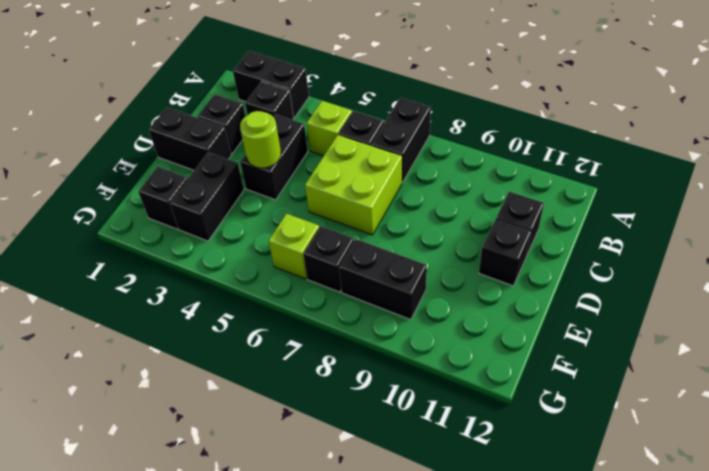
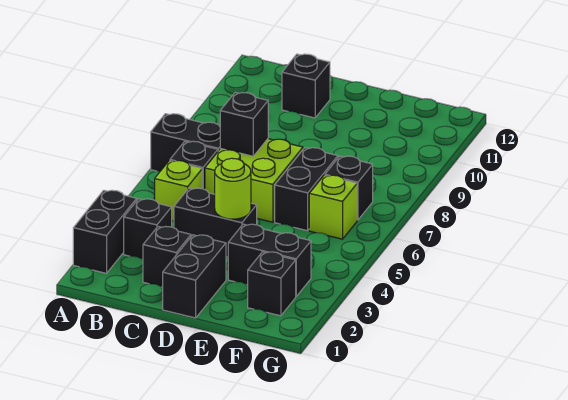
black 1x1 brick [479,220,531,286] -> black 1x1 brick moved to [220,92,268,156]
black 1x2 brick [339,239,427,320] -> black 1x2 brick moved to [275,148,338,231]

